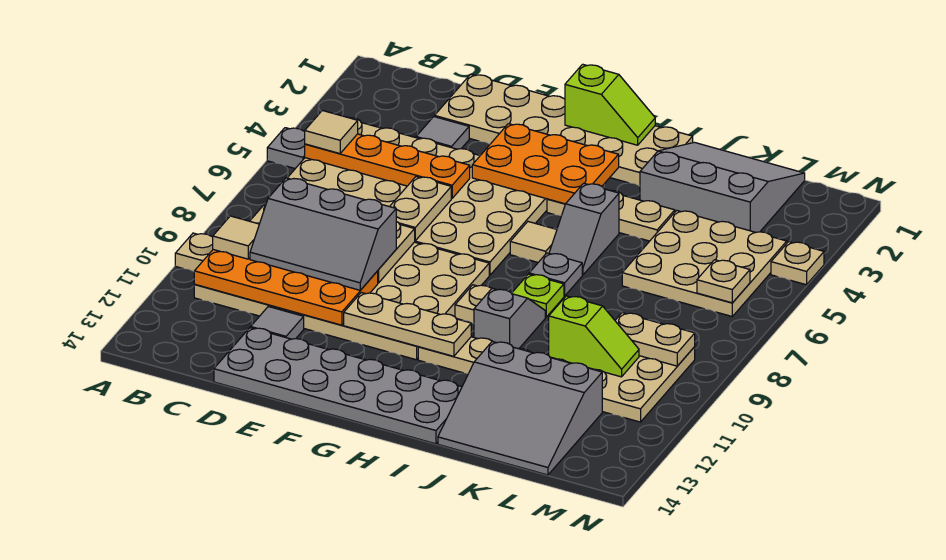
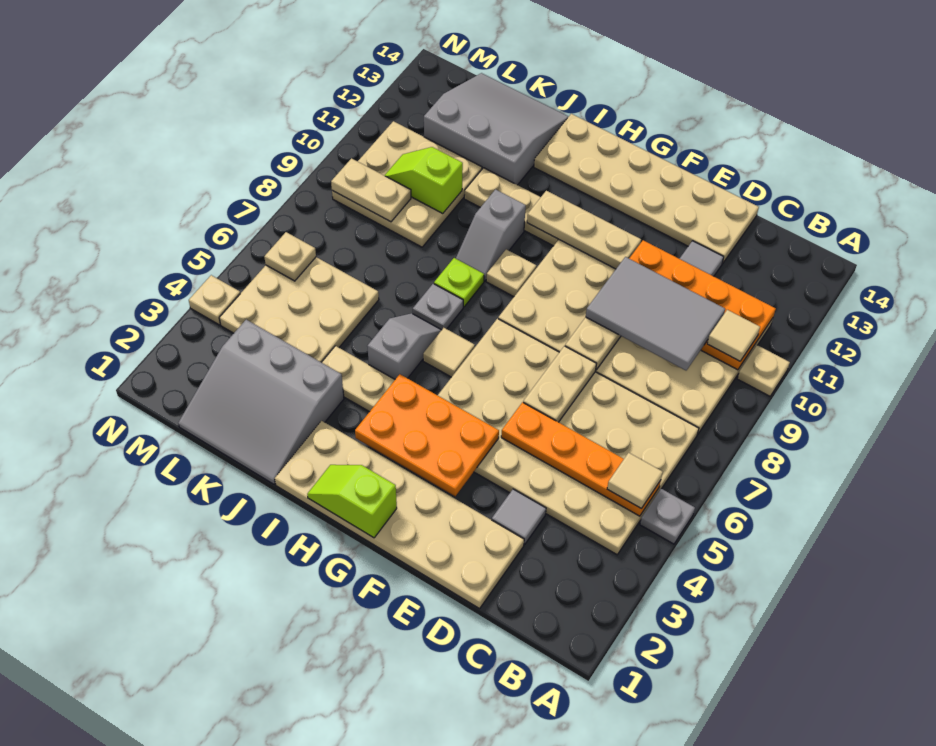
grey 2x3 slope [250,178,396,290] -> grey 2x3 tile [586,257,725,370]
grey 2x6 plate [214,328,462,444] -> tan 2x6 plate [534,114,759,264]

